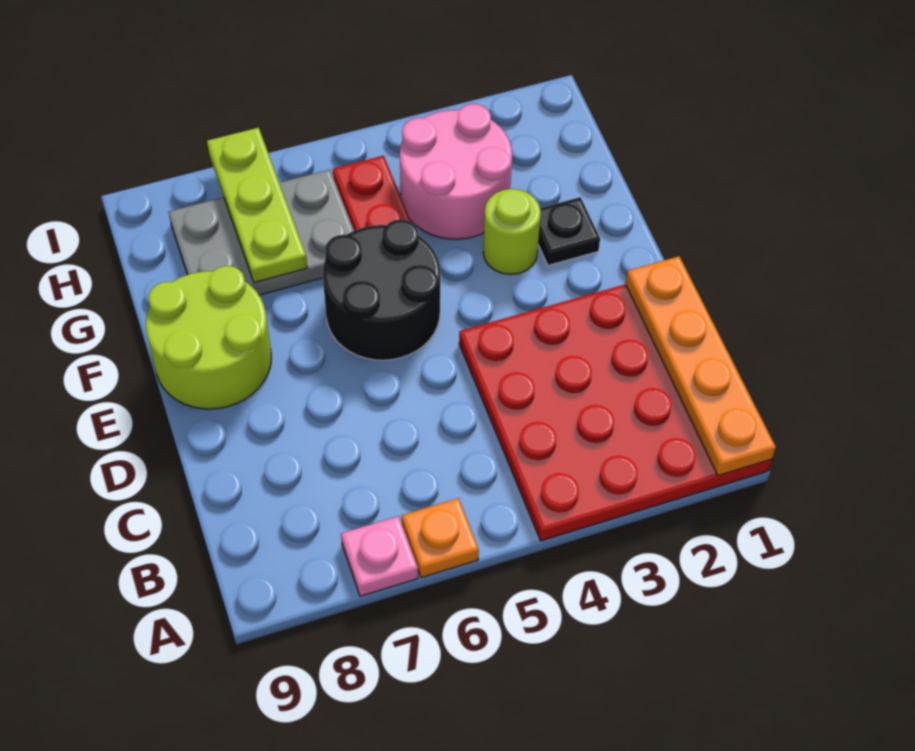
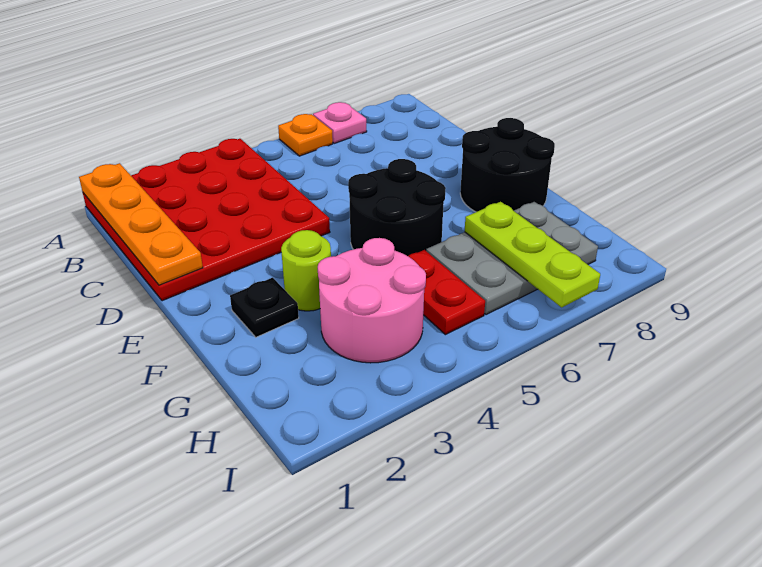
lime 2x2 round brick [146,266,271,409] -> black 2x2 round brick [460,118,555,212]

